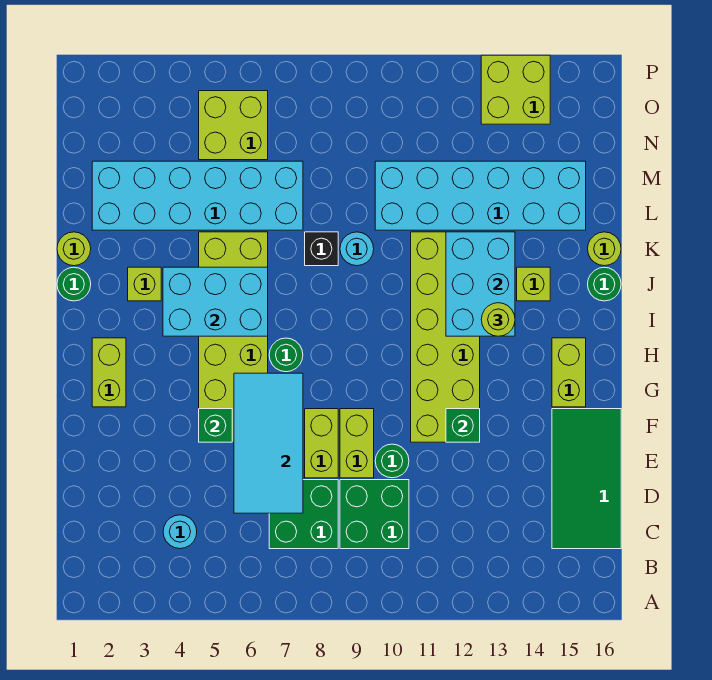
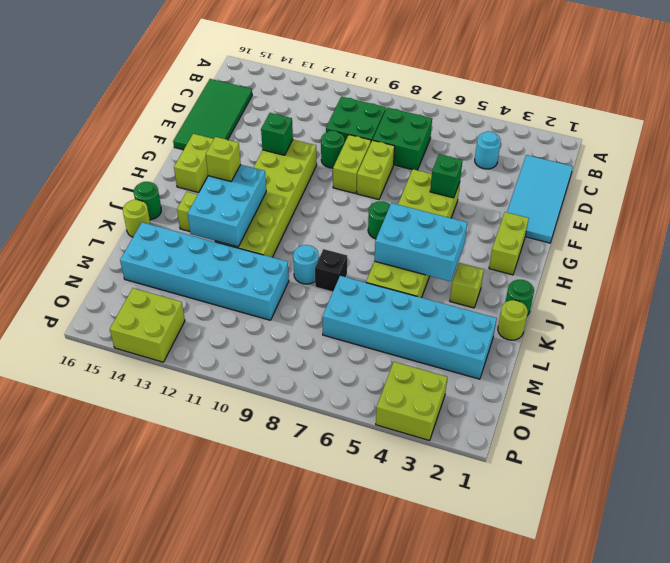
cyan 2x4 tile [234,373,303,513] -> cyan 2x4 tile moved to [507,155,573,243]
lime 1x1 round brick [481,303,515,336] -> lime 1x1 brick [206,137,241,181]
lime 2x2 brick [199,91,268,160] -> lime 2x2 brick moved to [376,362,447,441]

